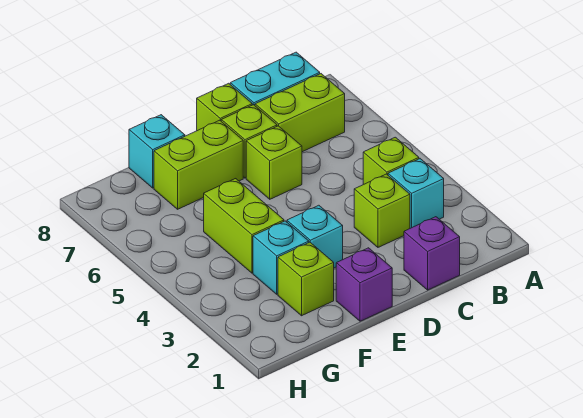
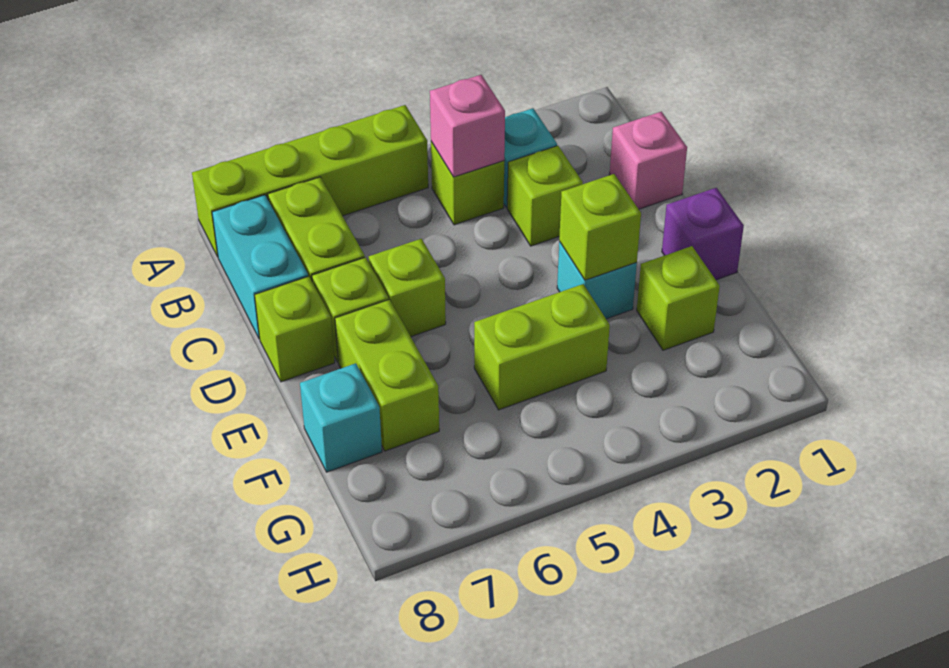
none -> lime 1x4 brick [192,105,428,257]
none -> pink 1x1 brick [430,75,505,177]
purple 1x1 brick [404,217,460,290] -> pink 1x1 brick [610,112,687,209]
none -> lime 1x1 brick [559,174,641,280]
cyan 1x1 brick [253,221,309,294] -> none

